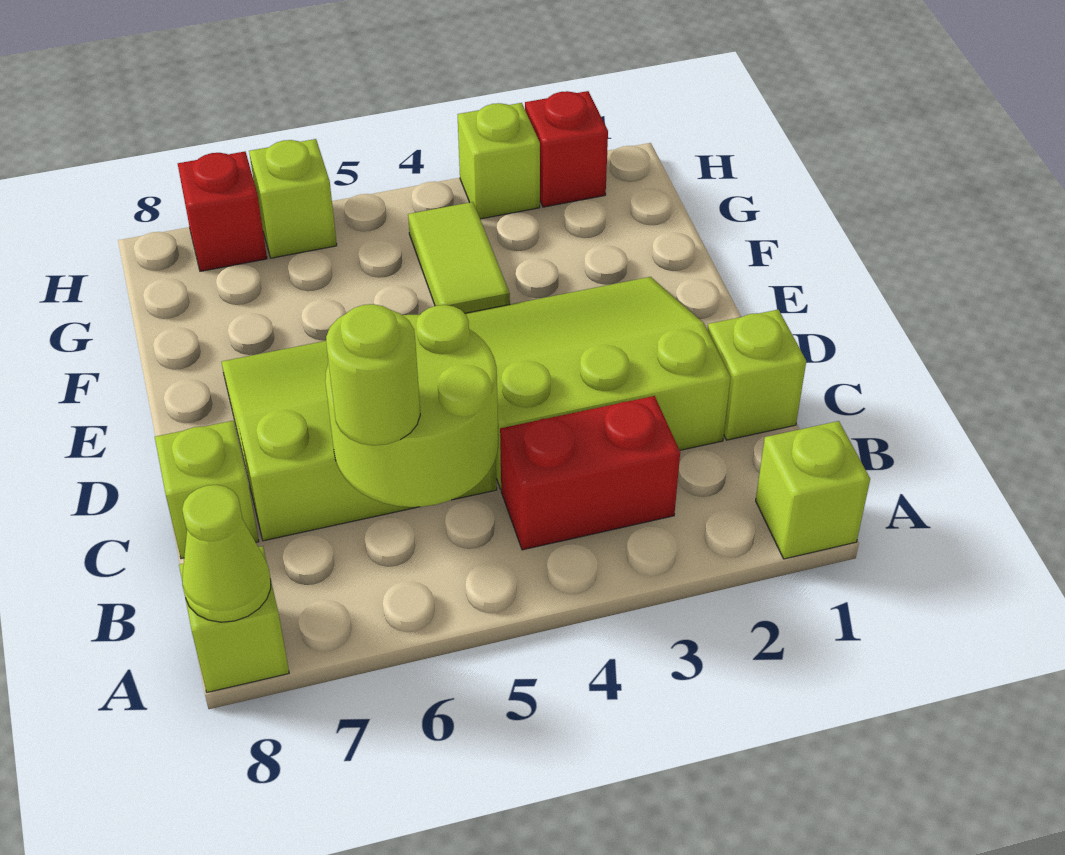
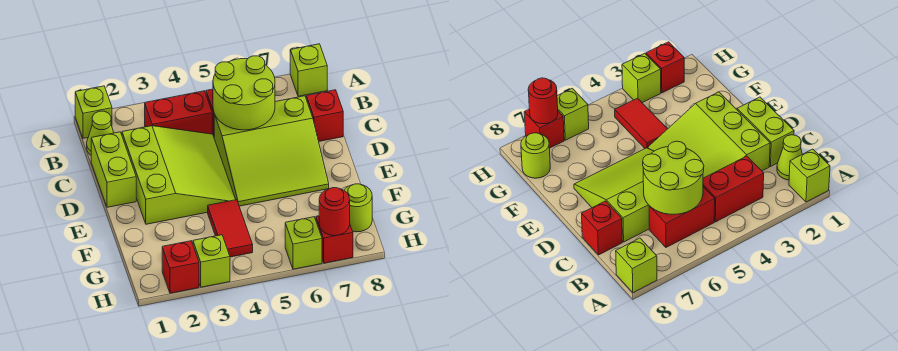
lime 1x1 cone [182,485,271,622] -> lime 1x1 cone moved to [87,111,114,155]
none -> red 1x2 brick [649,187,715,247]
lime 1x1 round brick [326,304,420,445] -> lime 1x1 round brick moved to [344,184,372,232]
lime 1x1 brick [708,310,806,440] -> lime 1x2 brick [91,132,136,207]
lime 3x3 slope [465,277,731,489] -> lime 3x3 slope turned to [122,126,236,224]
lime 1x1 brick [155,421,259,559] -> red 1x1 brick [306,90,343,142]
lime 1x2 tile [408,202,510,313] -> red 1x2 tile [208,200,253,257]
none -> red 1x1 round brick [319,188,350,235]

